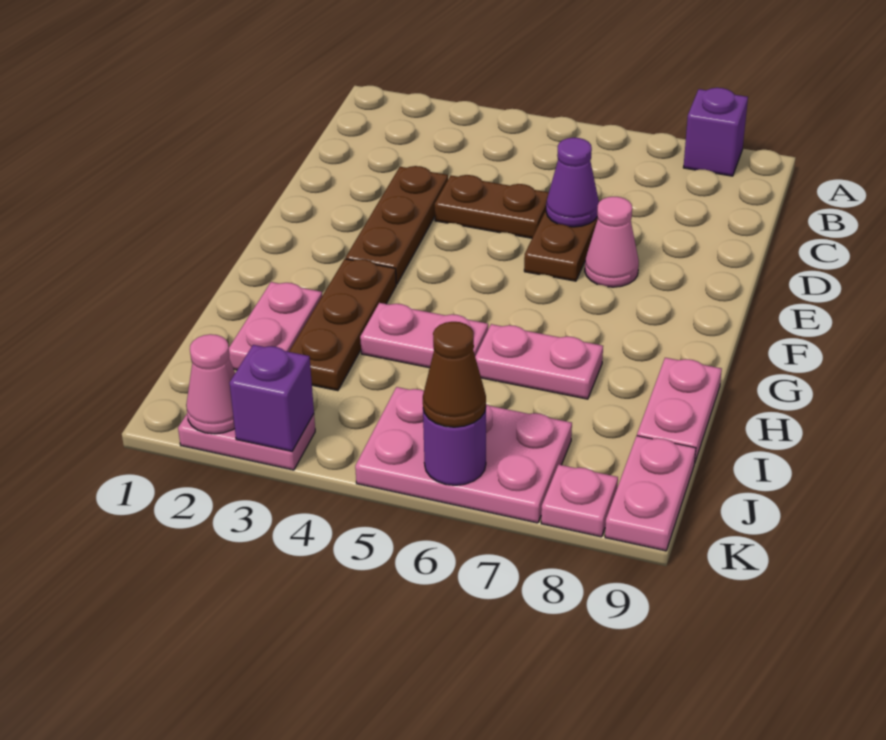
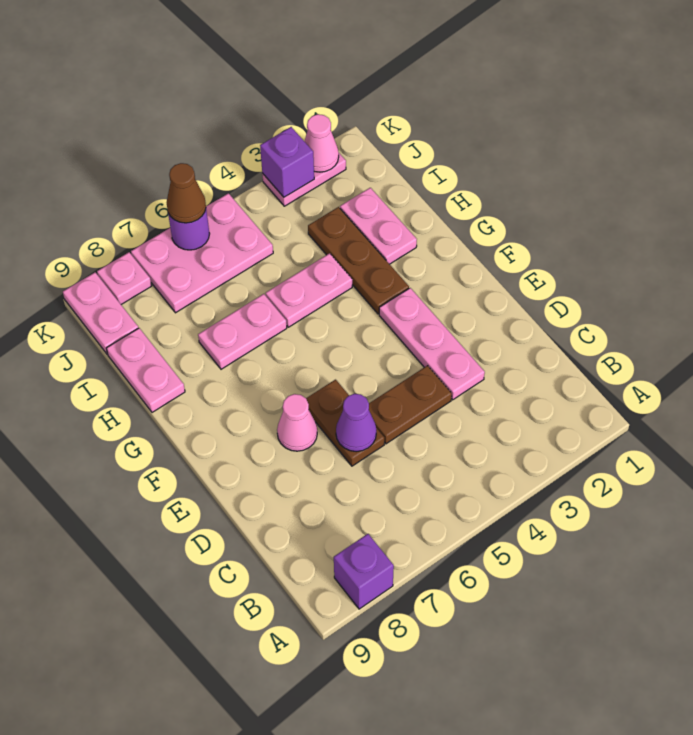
brown 1x3 plate [346,166,448,284] -> pink 1x3 plate [379,288,485,400]

